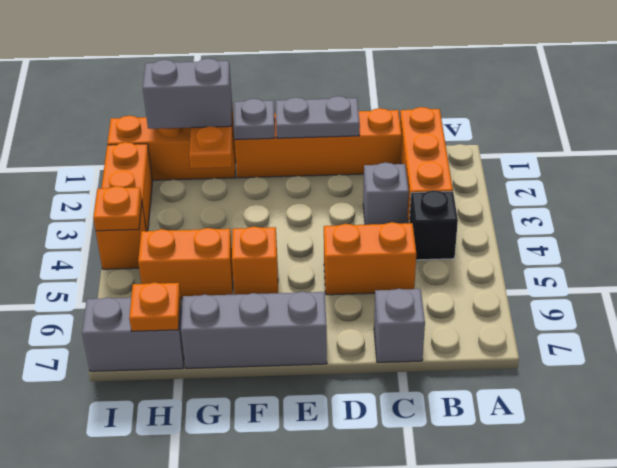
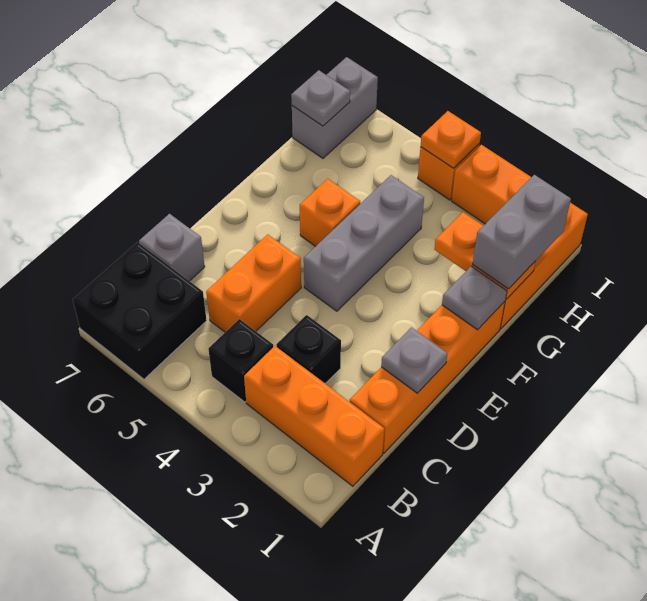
none -> black 2x2 brick [73,242,207,379]
grey 1x1 brick [363,163,409,225] -> black 1x1 brick [276,315,341,384]
grey 1x2 plate [276,96,360,138] -> grey 1x1 plate [381,327,448,393]
grey 1x3 brick [181,292,327,368] -> grey 1x3 brick moved to [304,175,424,311]
orange 1x2 brick [138,228,233,299] -> none
orange 1x1 plate [129,282,181,331] -> grey 1x1 plate [291,70,350,126]

